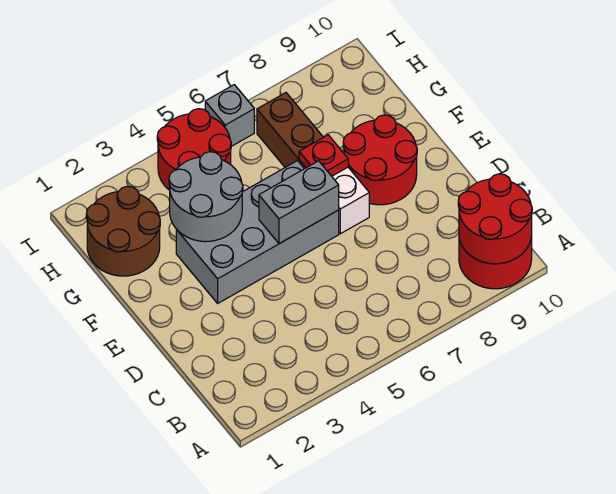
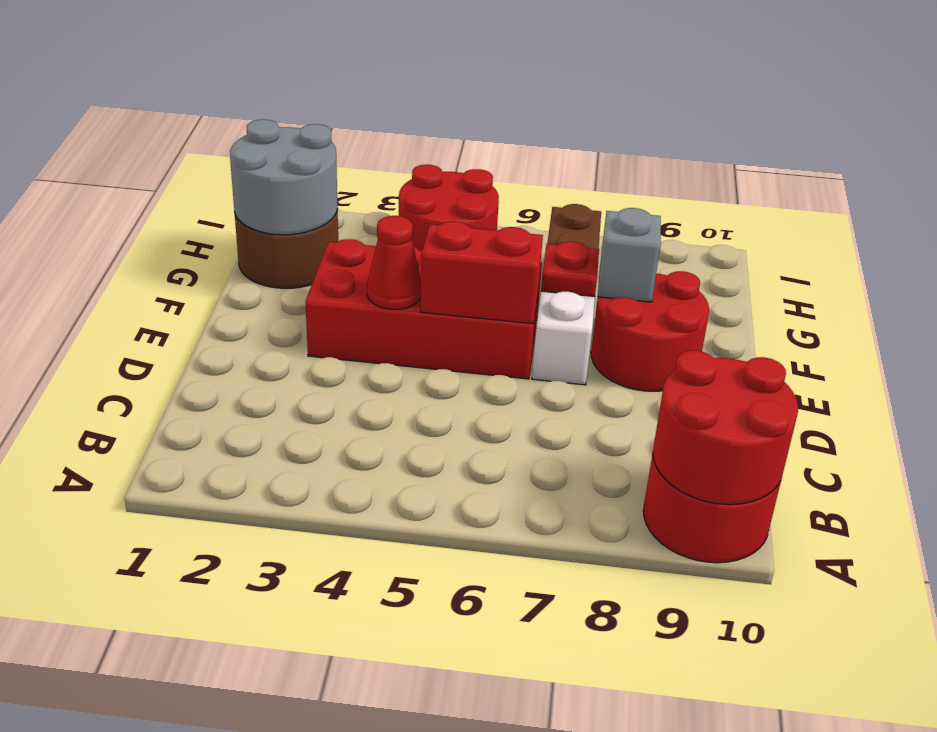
grey 2x4 brick [176,161,339,303] -> red 2x4 brick [305,239,542,379]
none -> red 1x1 cone [367,216,421,309]
grey 1x2 brick [259,161,339,244] -> red 1x2 brick [420,221,543,324]
grey 2x2 round brick [169,152,243,242] -> grey 2x2 round brick moved to [230,119,338,235]
grey 1x1 brick [205,85,254,146] -> grey 1x1 brick moved to [598,208,661,302]

